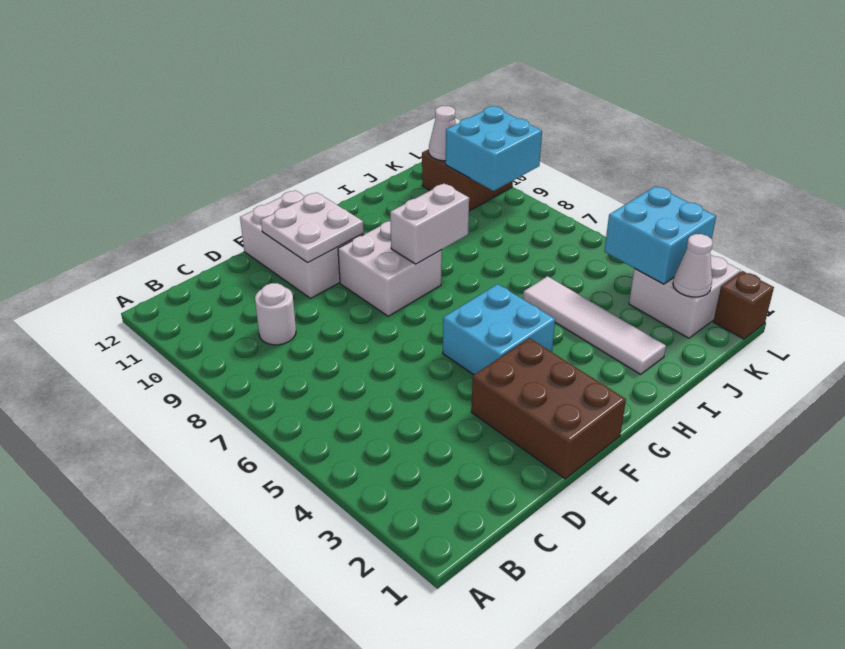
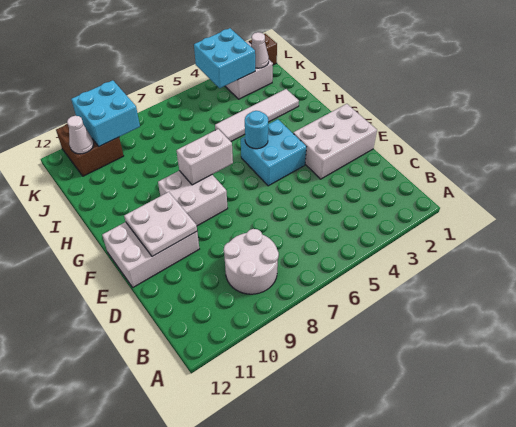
white 1x1 round brick [255,283,296,345] -> white 2x2 round brick [224,229,279,294]
brown 2x3 brick [471,338,626,479] -> white 2x3 brick [293,104,377,179]
none -> cyan 1x1 round brick [245,111,268,149]
white 1x2 brick [390,184,469,264] -> white 1x2 brick turned to [177,129,233,185]

